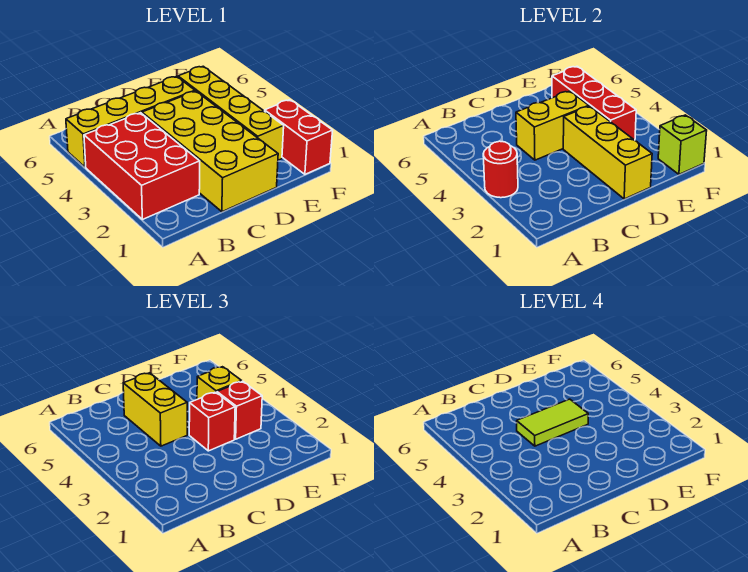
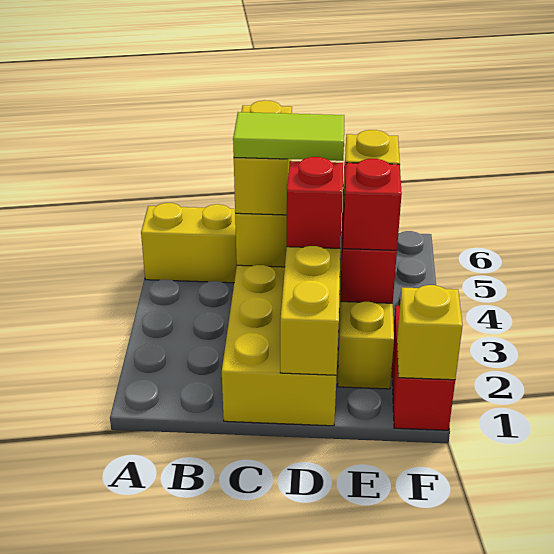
red 2x3 brick [84,113,200,220] -> none
red 1x1 round brick [483,141,518,198] -> none
lime 1x1 brick [658,115,707,174] -> yellow 1x1 brick [397,285,463,380]

